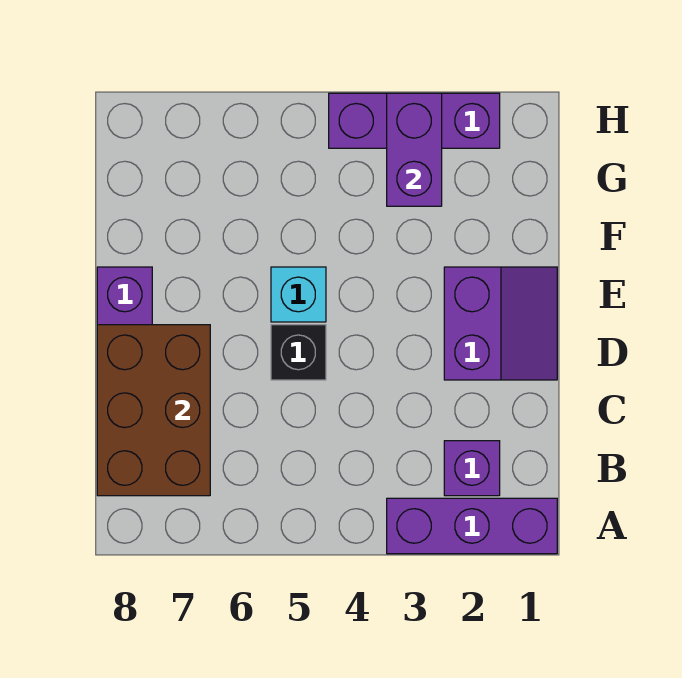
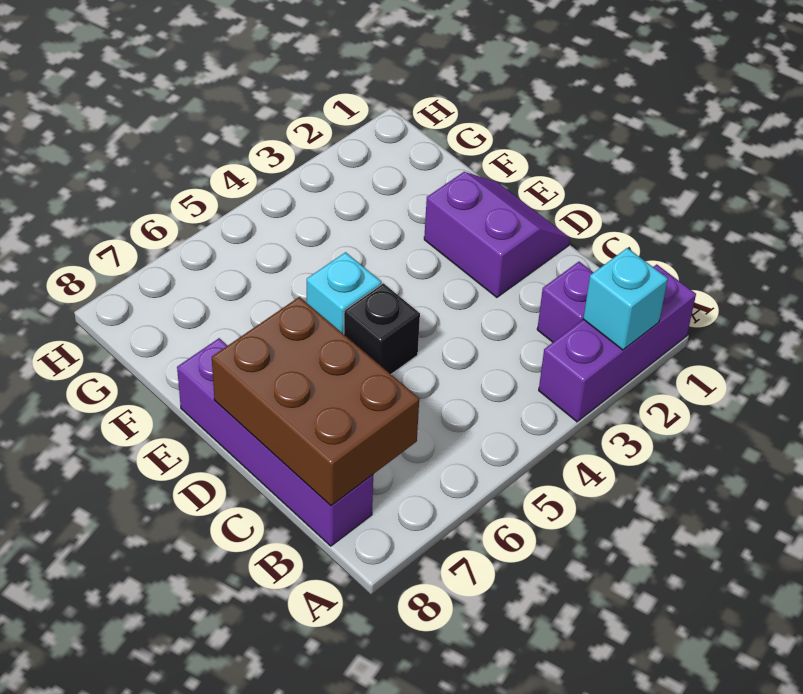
none -> cyan 1x1 brick [583,248,668,350]
purple 1x2 brick [387,93,442,206] -> none
purple 1x3 brick [329,93,500,148] -> none

